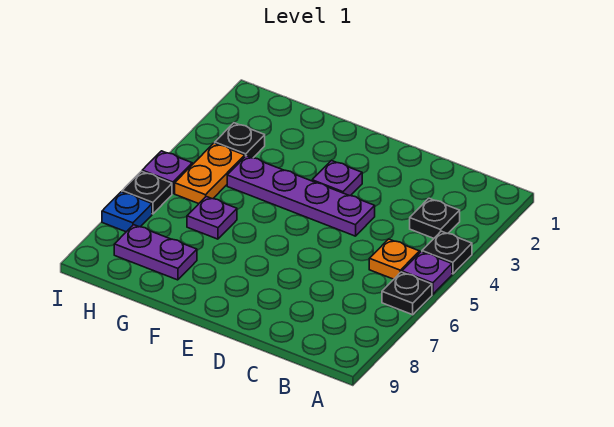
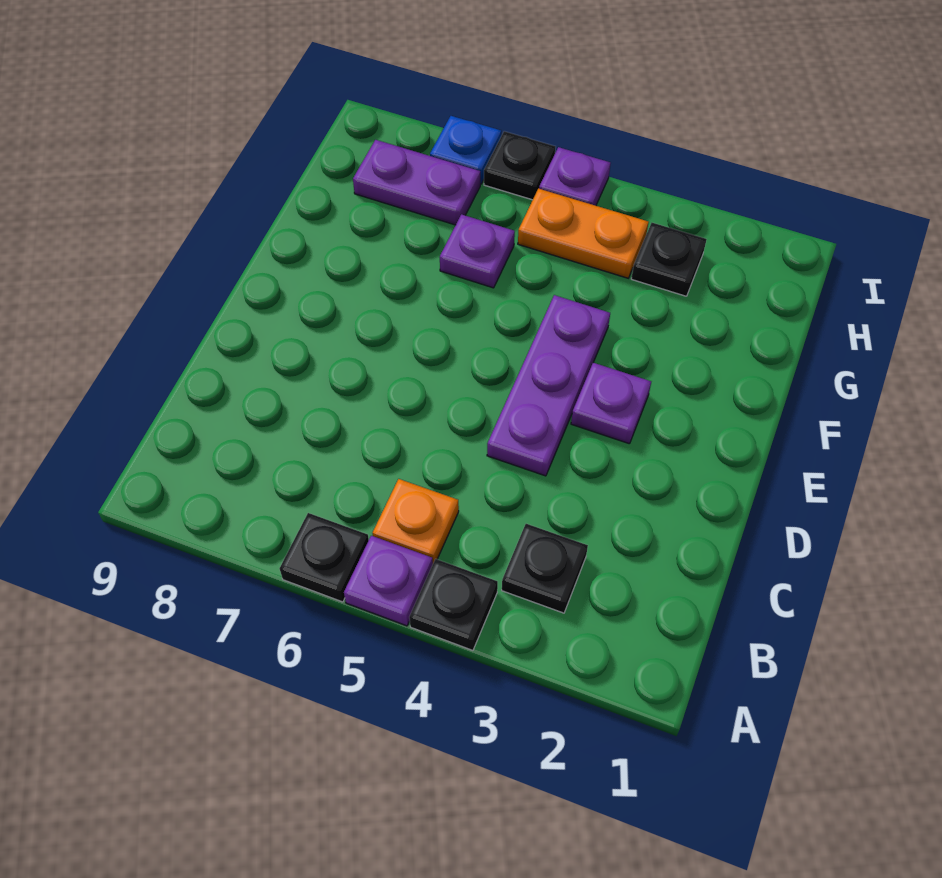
purple 1x4 plate [227,156,375,236] -> purple 1x3 plate [487,295,610,476]
purple 1x2 plate [114,225,197,280] -> purple 1x2 plate turned to [353,140,480,225]

